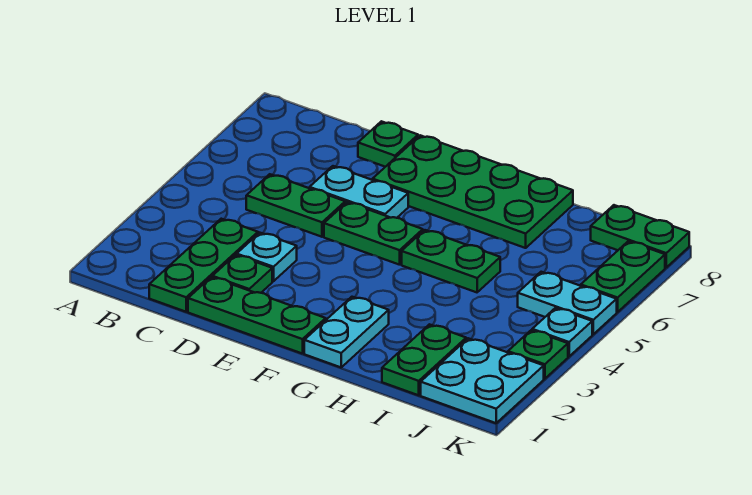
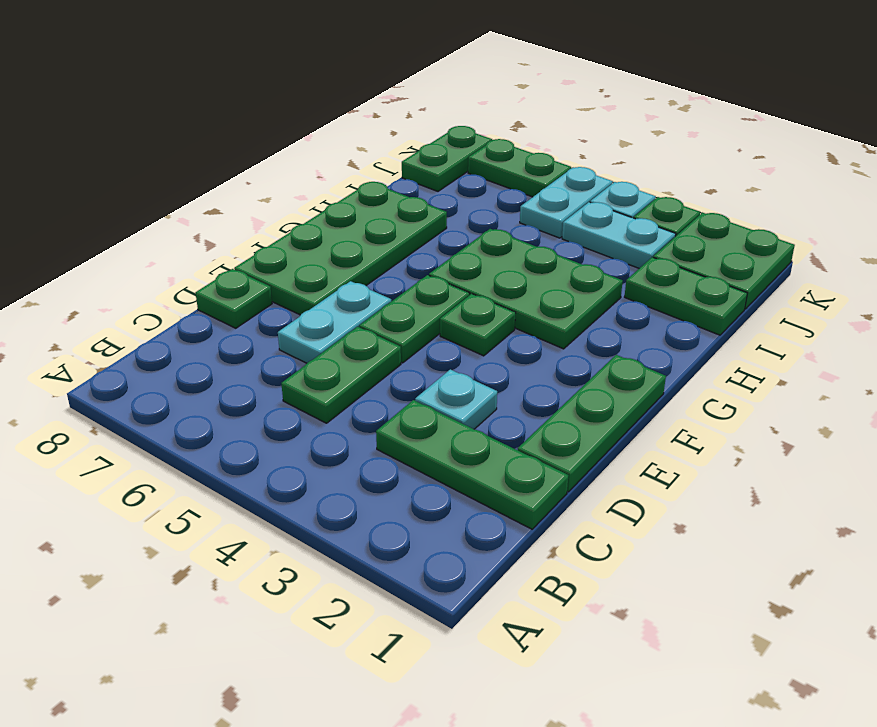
green 1x1 plate [212,255,272,293] -> green 1x1 plate moved to [440,294,516,356]
cyan 1x2 plate [304,297,389,367] -> cyan 1x2 plate moved to [562,202,676,268]
green 1x2 plate [402,230,500,292] -> green 2x3 plate [429,229,623,349]
cyan 2x2 plate [421,338,544,423] -> green 2x2 plate [653,213,795,309]

